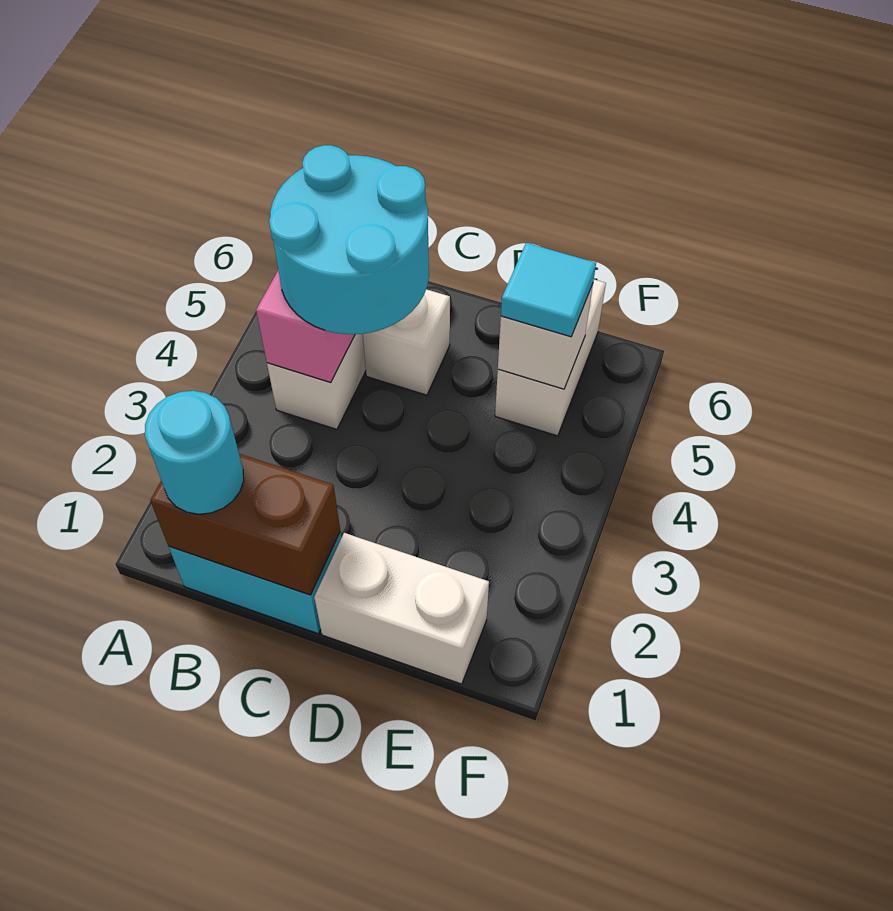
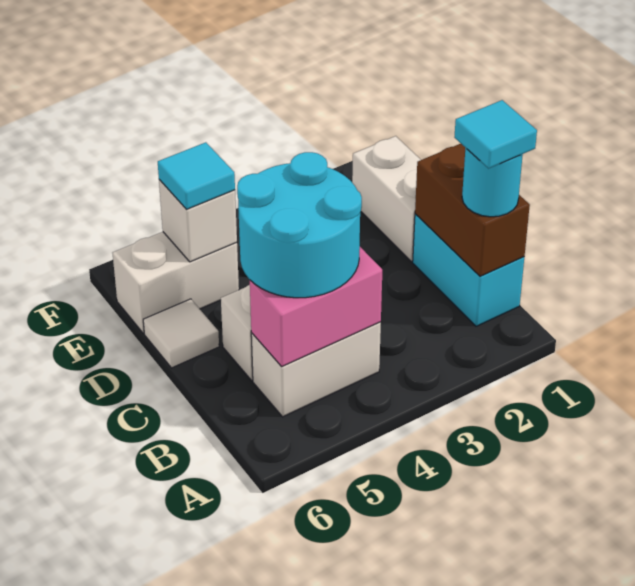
none -> cyan 1x1 tile [454,100,537,168]
none -> white 1x1 tile [143,299,219,368]

